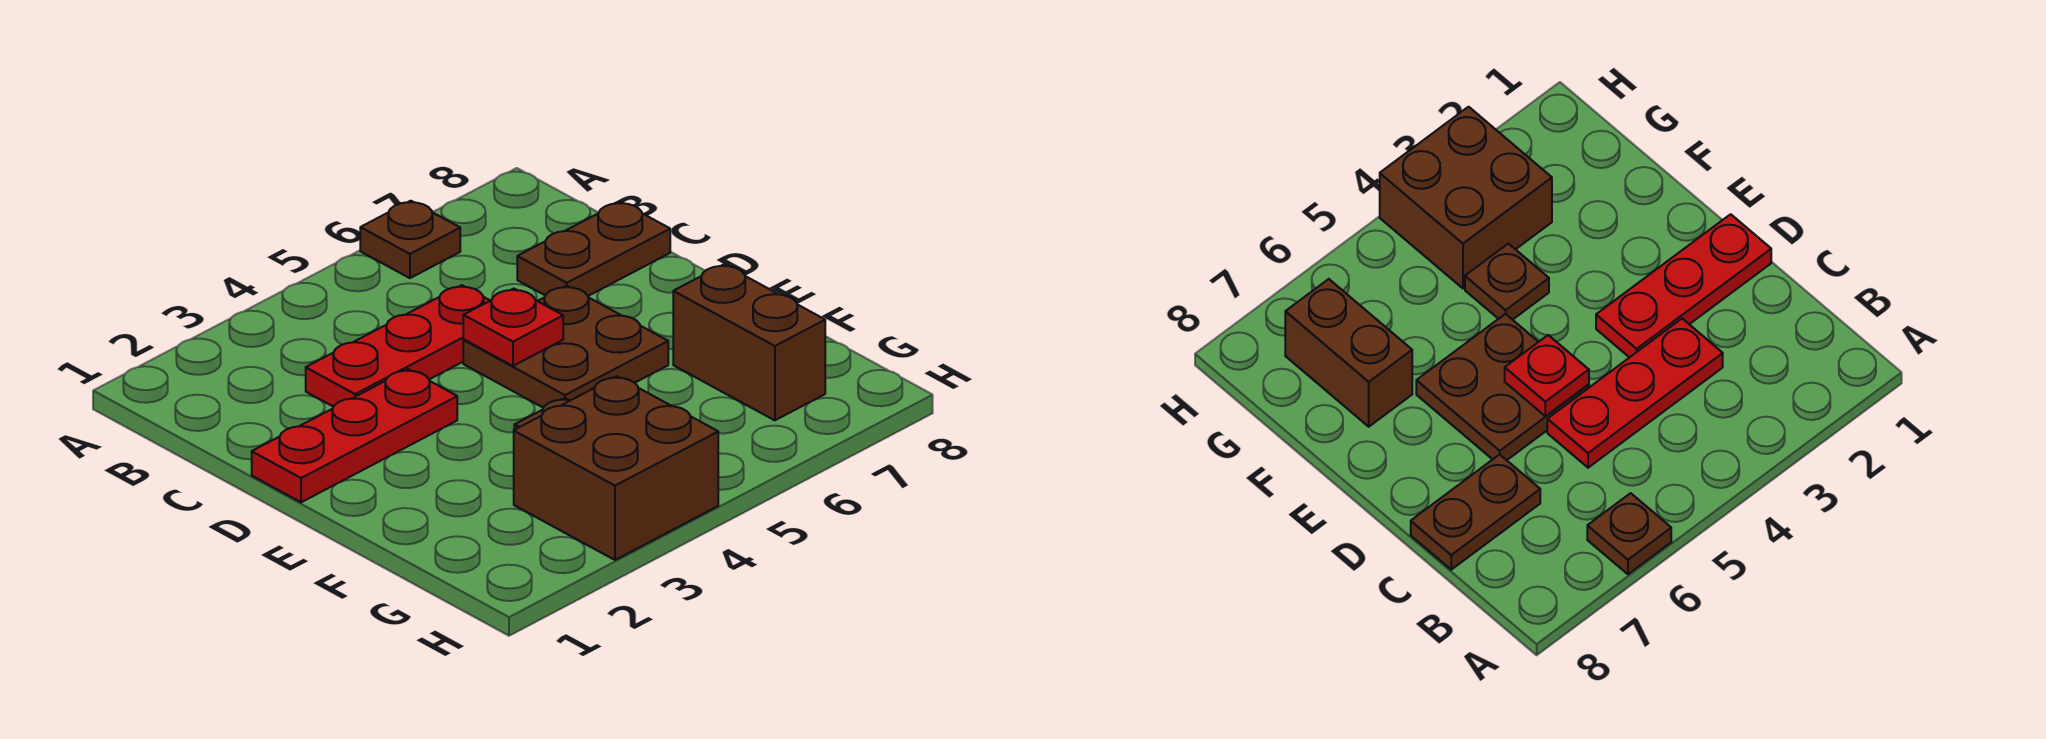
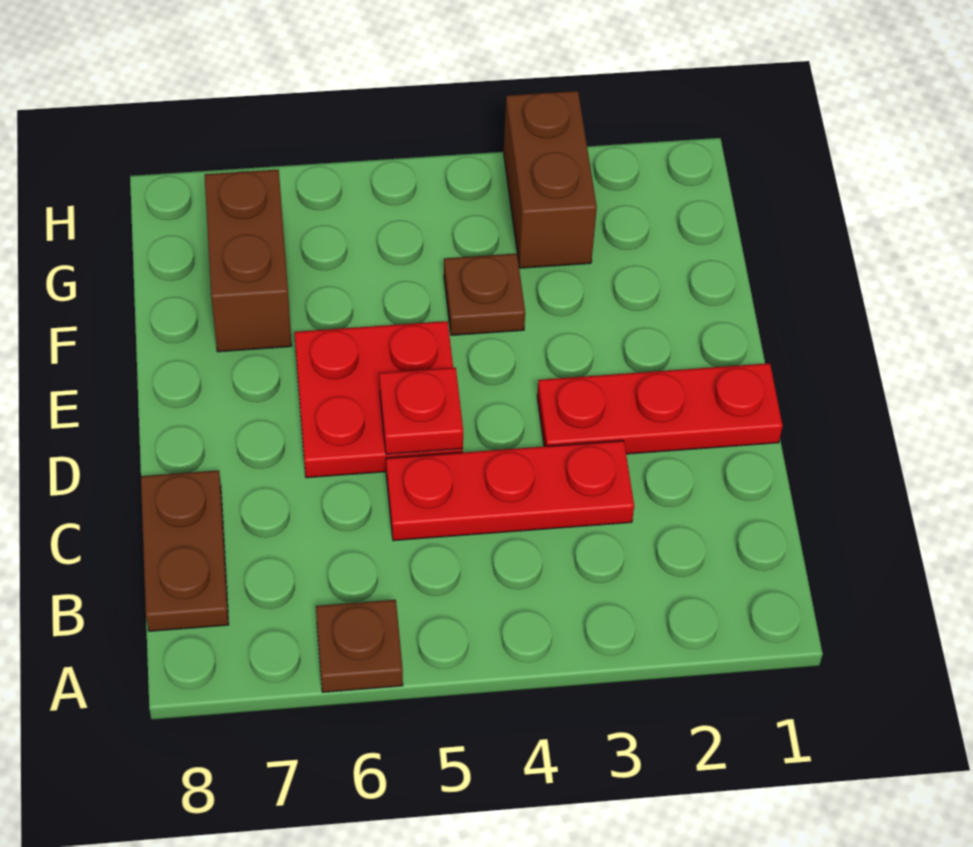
brown 1x2 plate [517,202,670,296] -> brown 1x2 plate turned to [141,470,229,631]
brown 2x2 plate [463,286,668,408] -> red 2x2 plate [295,321,463,478]
brown 2x2 brick [514,376,718,560] -> brown 1x2 brick [504,91,597,268]

